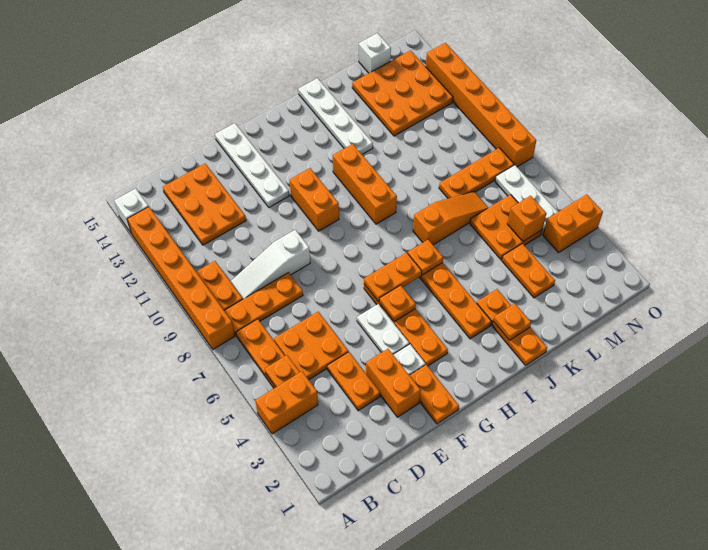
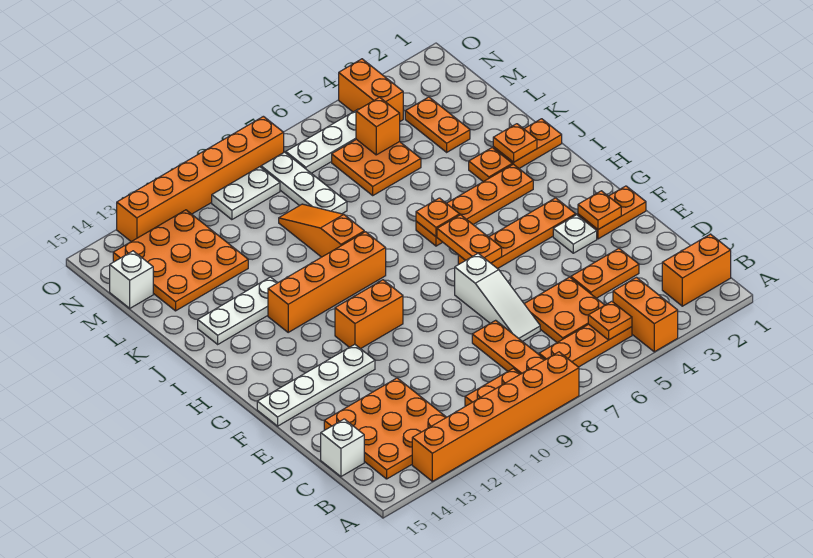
white 1x1 brick [114,189,149,233] -> white 1x1 brick moved to [321,419,364,477]
white 1x3 slope [231,230,310,299] -> white 1x3 slope moved to [455,254,540,342]
orange 2x3 plate [163,164,246,245] -> orange 3x3 plate [324,378,446,479]
orange 1x2 brick [366,349,421,417] -> orange 1x2 brick moved to [662,234,731,306]
white 1x2 plate [357,304,409,354] -> white 1x2 plate moved to [212,167,280,220]
orange 1x1 plate [379,285,416,322] -> orange 1x1 plate moved to [578,191,621,229]
orange 1x3 brick [333,144,397,224] -> orange 1x4 brick [268,232,386,332]
orange 1x3 slope [413,192,488,245] -> orange 1x3 slope moved to [279,204,364,257]
white 1x4 plate [298,78,373,154] -> white 1x3 plate [198,277,277,344]
orange 1x2 plate [502,244,555,298] -> orange 1x2 plate turned to [405,97,470,152]
orange 1x3 plate [439,148,514,198] -> white 1x3 plate [261,152,347,214]

